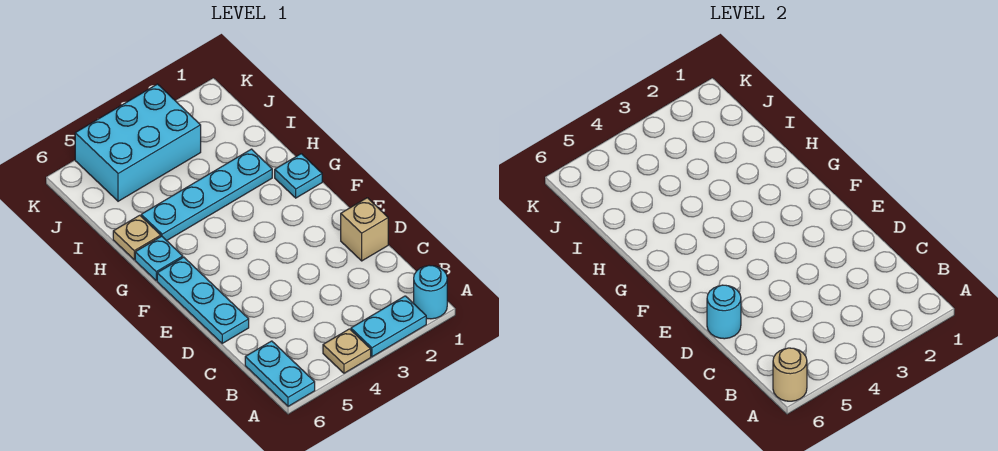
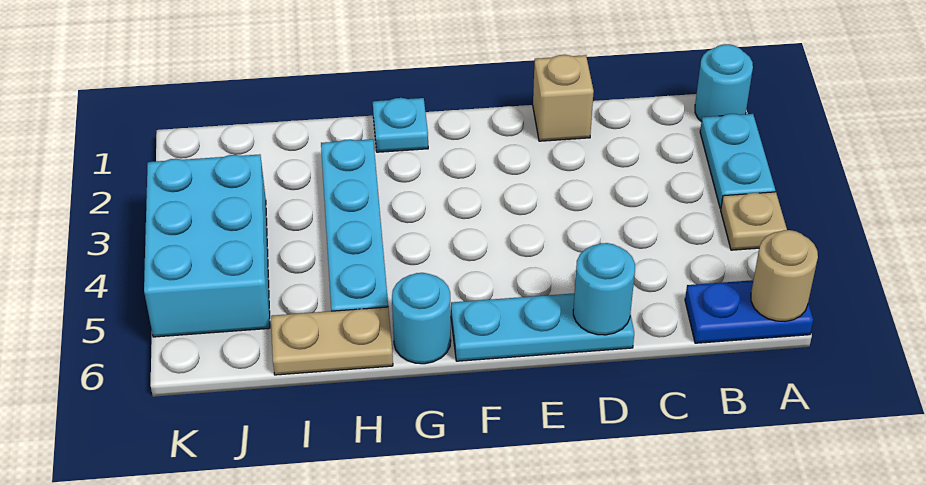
cyan 1x2 plate [245,341,315,406] -> blue 1x2 plate [685,280,813,343]
cyan 1x1 plate [135,236,183,281] -> cyan 1x1 round brick [392,273,451,364]
tan 1x1 plate [113,215,161,260] -> tan 1x2 plate [271,307,393,375]

